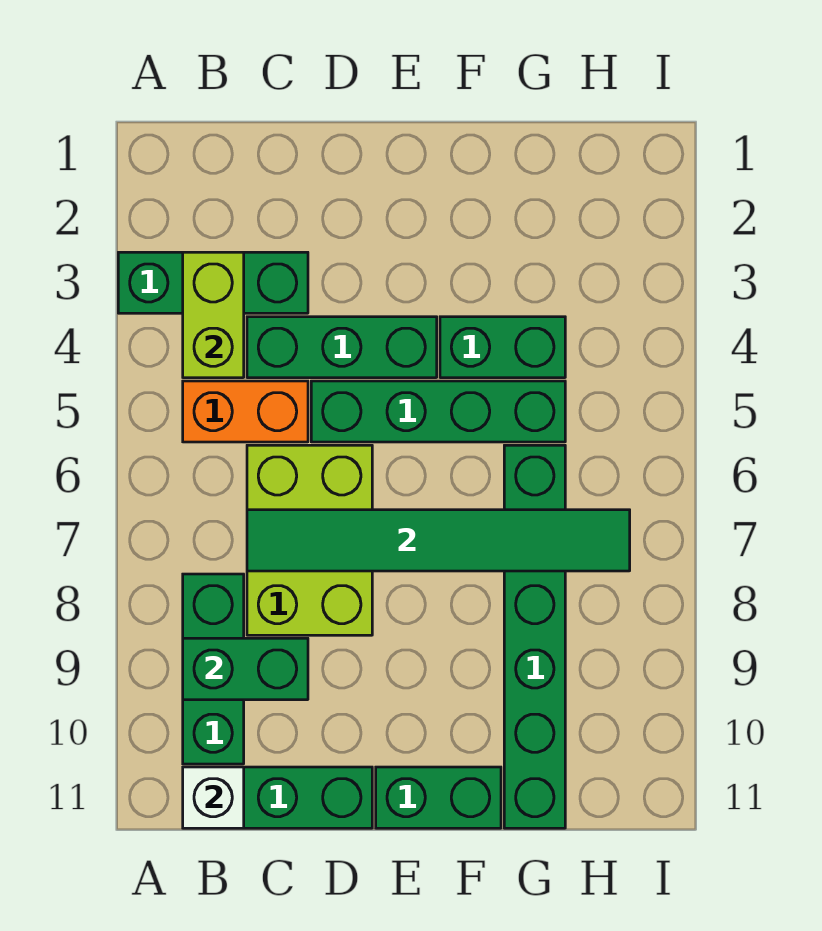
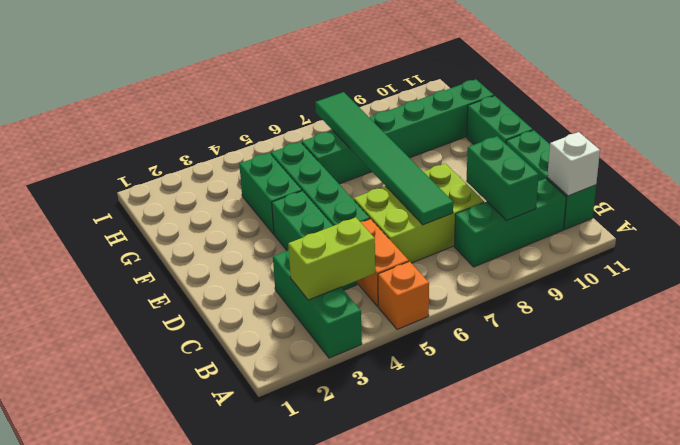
none -> orange 1x1 brick [378,261,429,330]

